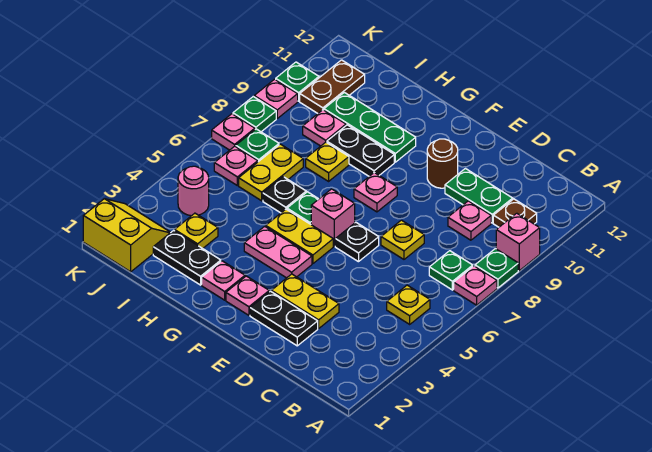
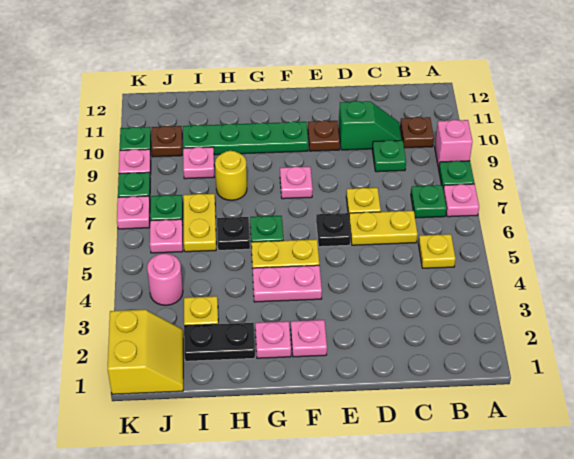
pink 1x1 plate [448,201,491,240] -> green 1x1 plate [372,140,406,172]
green 1x2 plate [445,169,513,223] -> green 1x2 slope [339,101,402,150]
black 1x2 plate [250,291,318,346] -> none
yellow 1x2 plate [271,274,339,328] -> yellow 1x2 plate moved to [349,211,418,245]
brown 1x1 round brick [427,139,458,188] -> brown 1x1 plate [308,120,340,151]
pink 1x1 brick [311,189,355,246] -> none
black 1x2 plate [327,125,394,176] -> none
green 1x3 plate [324,92,416,162] -> green 1x4 plate [183,121,308,155]
yellow 1x1 plate [306,142,349,181] -> yellow 1x1 round brick [215,151,247,200]
yellow 2x2 slope [83,199,171,272] -> yellow 2x2 slope turned to [108,310,183,394]
brown 1x2 plate [300,60,365,113] -> brown 1x1 plate [151,126,182,157]

